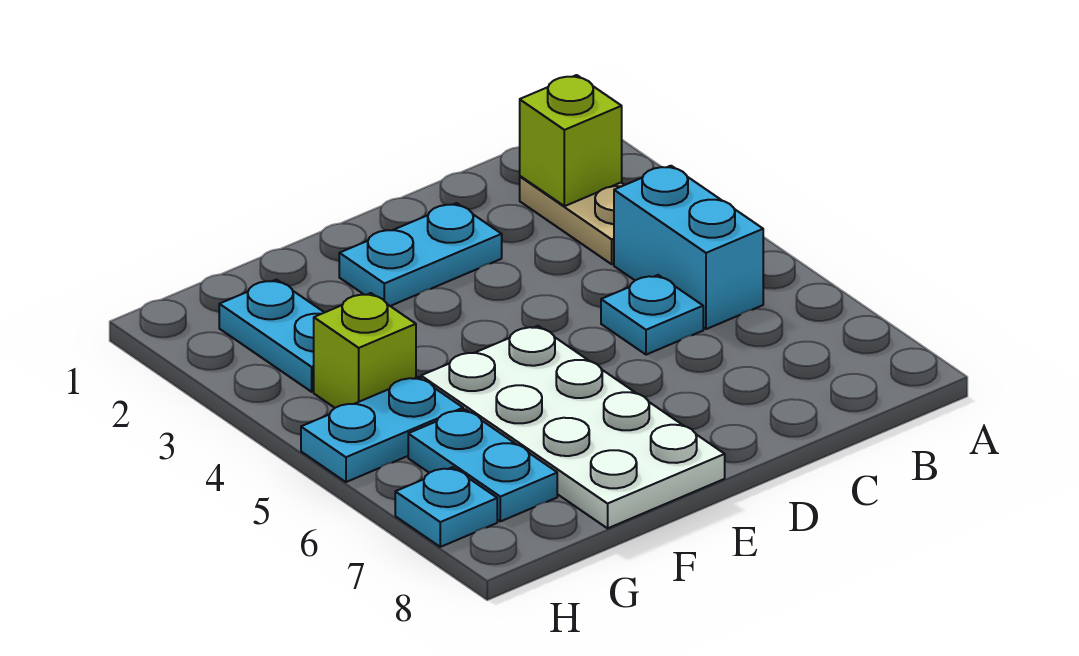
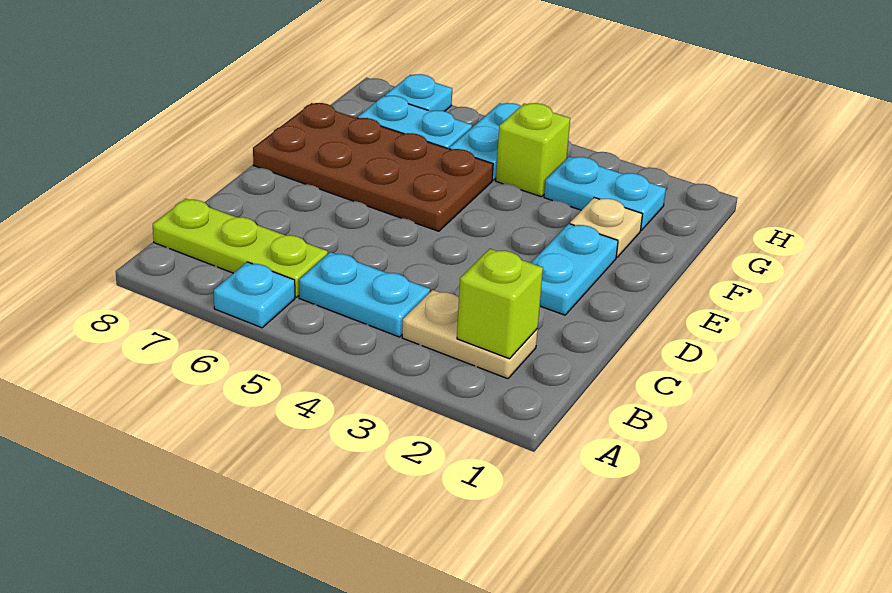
cyan 1x2 brick [614,166,763,329] -> cyan 1x2 plate [299,252,430,337]
none -> lime 1x3 plate [153,199,328,297]
cyan 1x1 plate [601,275,703,355] -> cyan 1x1 plate moved to [214,262,295,328]
white 2x4 plate [421,326,725,528] -> brown 2x4 plate [253,103,493,231]
none -> tan 1x1 plate [570,198,643,257]

